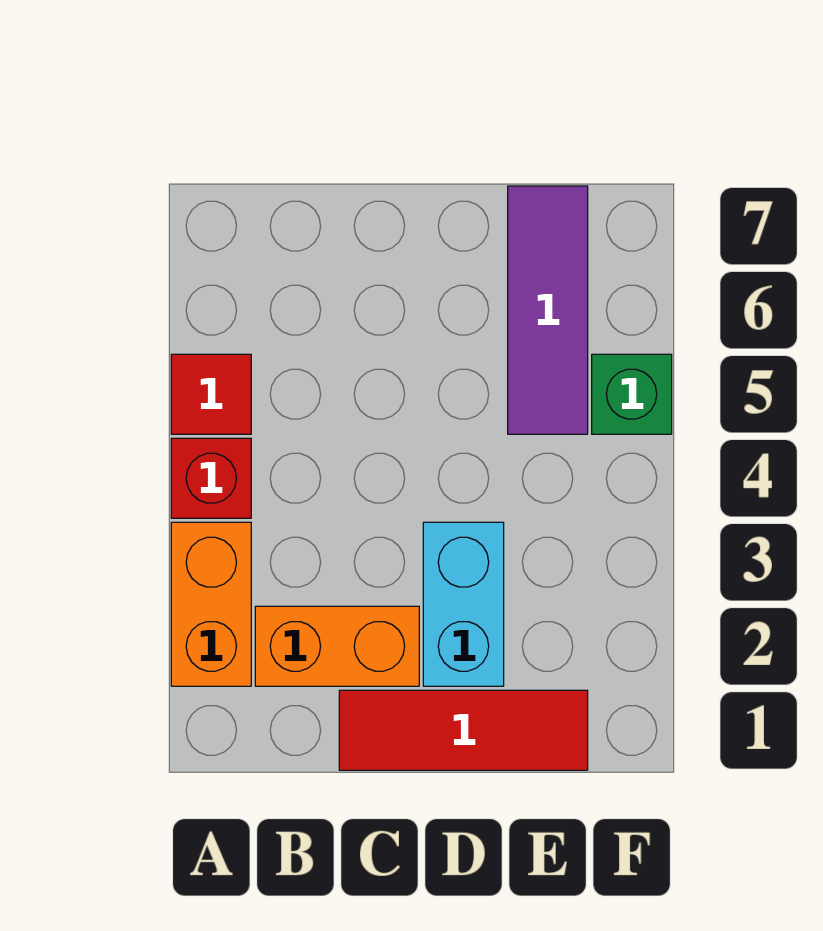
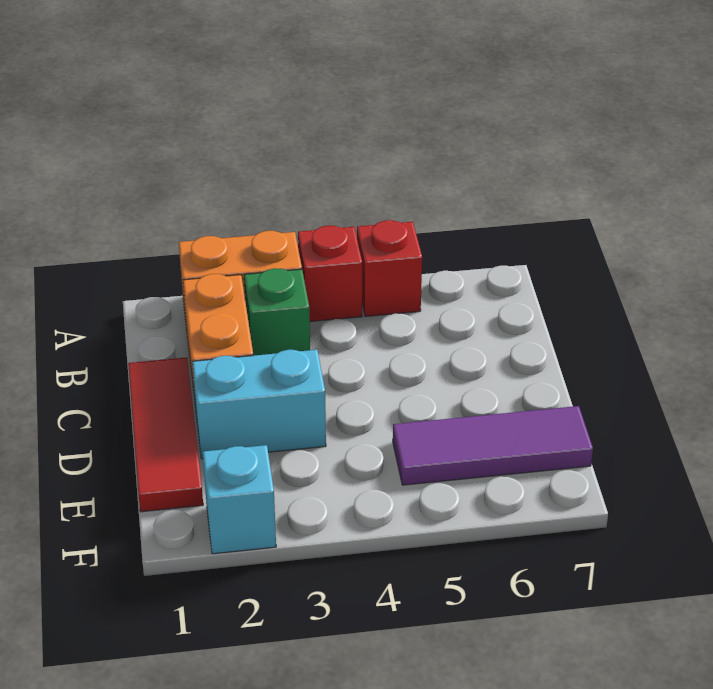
red 1x1 tile [171,354,251,434] -> red 1x1 brick [357,220,422,317]
none -> cyan 1x1 brick [203,445,276,554]
green 1x1 brick [592,354,672,434] -> green 1x1 brick moved to [244,268,310,356]

